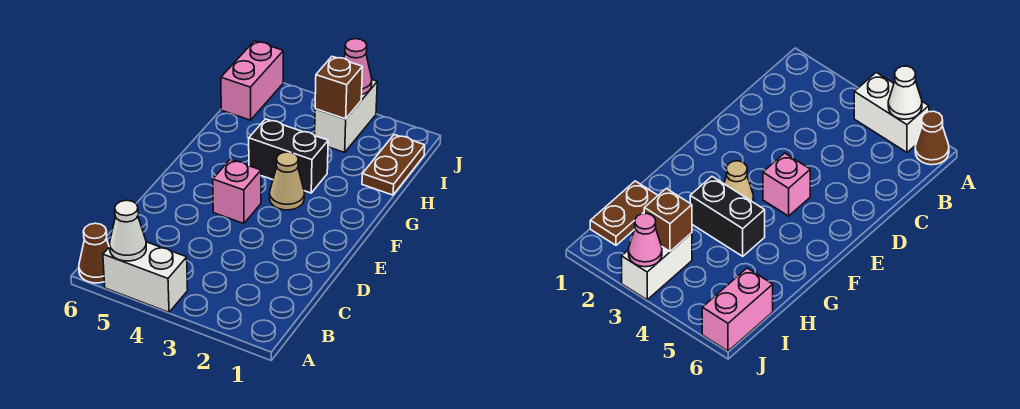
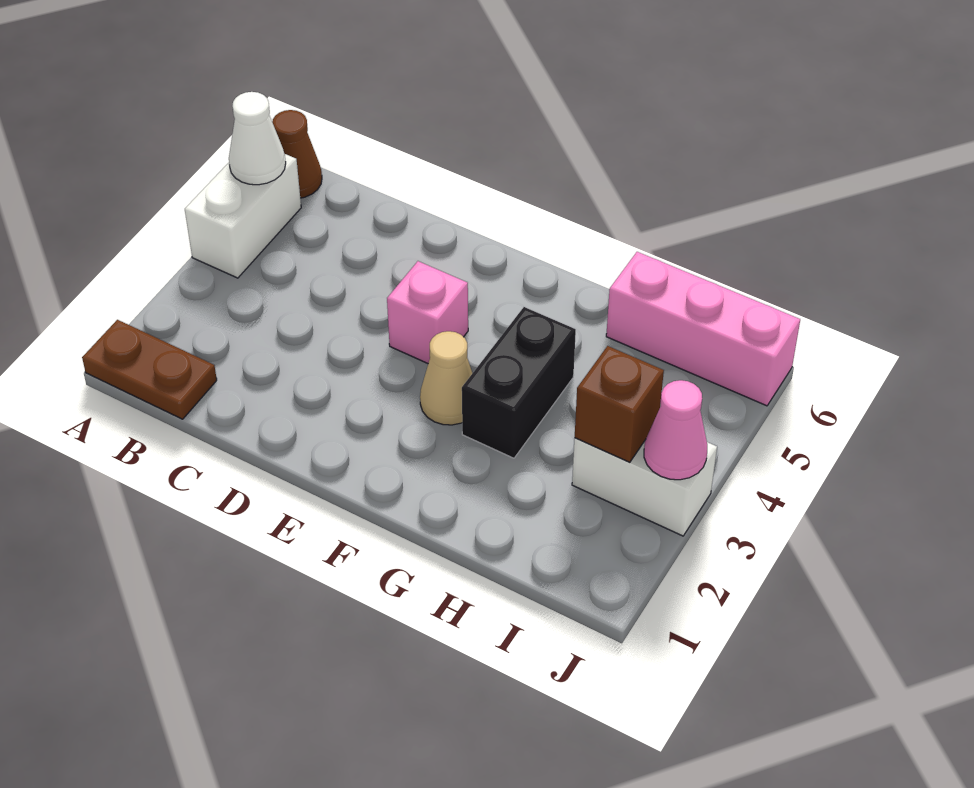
brown 1x2 plate [362,135,425,195] -> brown 1x2 plate moved to [82,320,217,419]
pink 1x2 brick [221,41,283,120] -> pink 1x3 brick [606,252,800,406]

